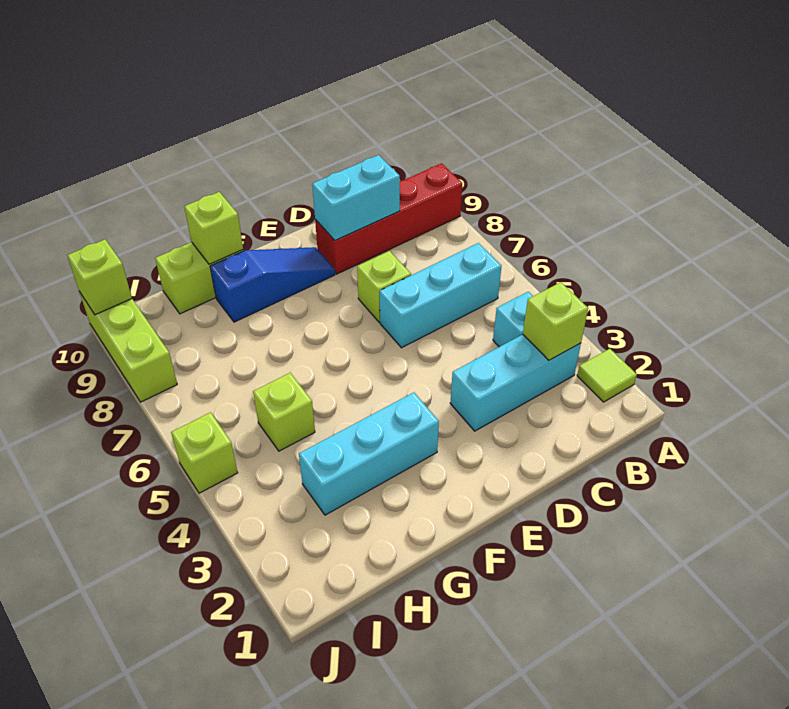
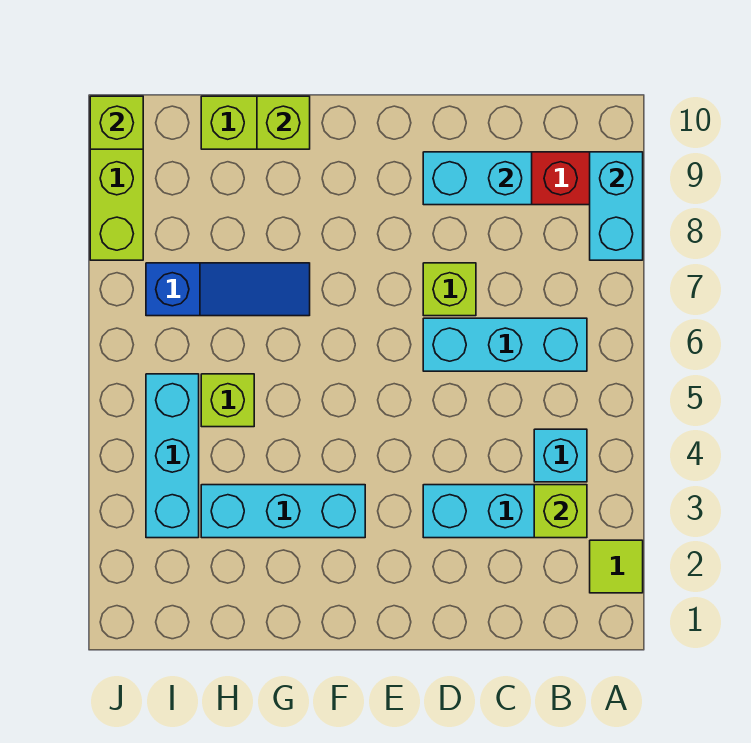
none -> cyan 1x2 brick [590,152,643,260]
blue 1x3 slope [210,247,335,322] -> blue 1x3 slope moved to [146,263,310,316]
none -> cyan 1x3 brick [146,374,199,538]
lime 1x1 brick [171,413,238,493] -> none

